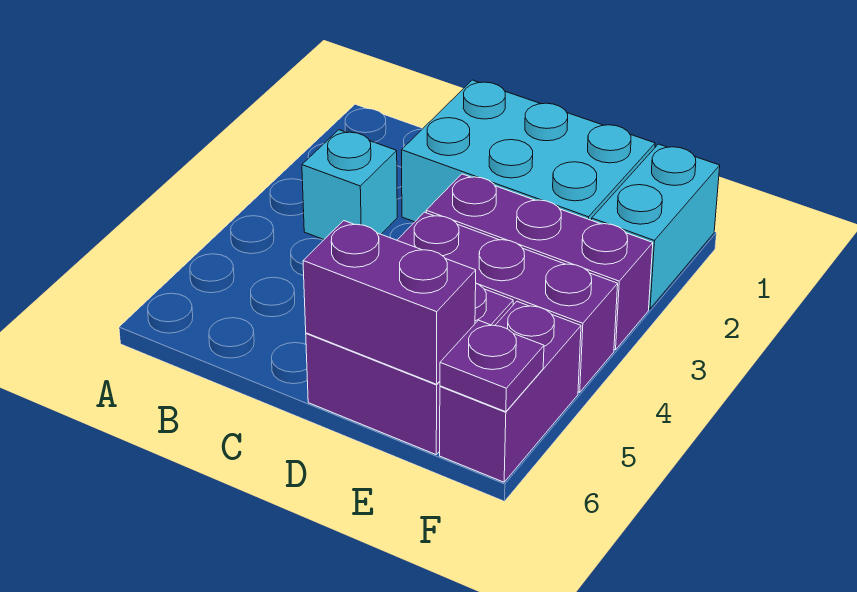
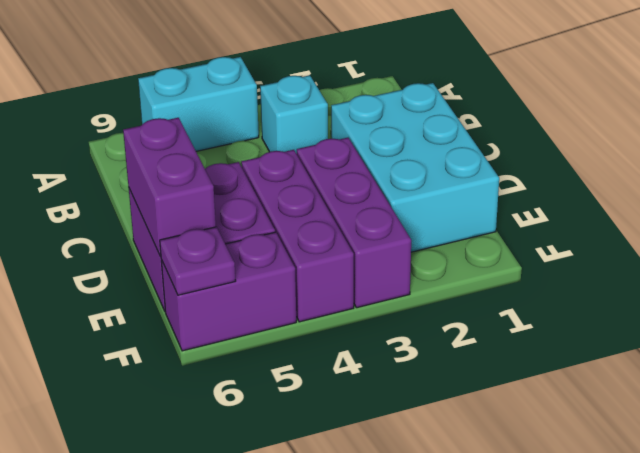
cyan 1x2 brick [592,144,720,309] -> cyan 1x2 brick moved to [138,57,259,151]

